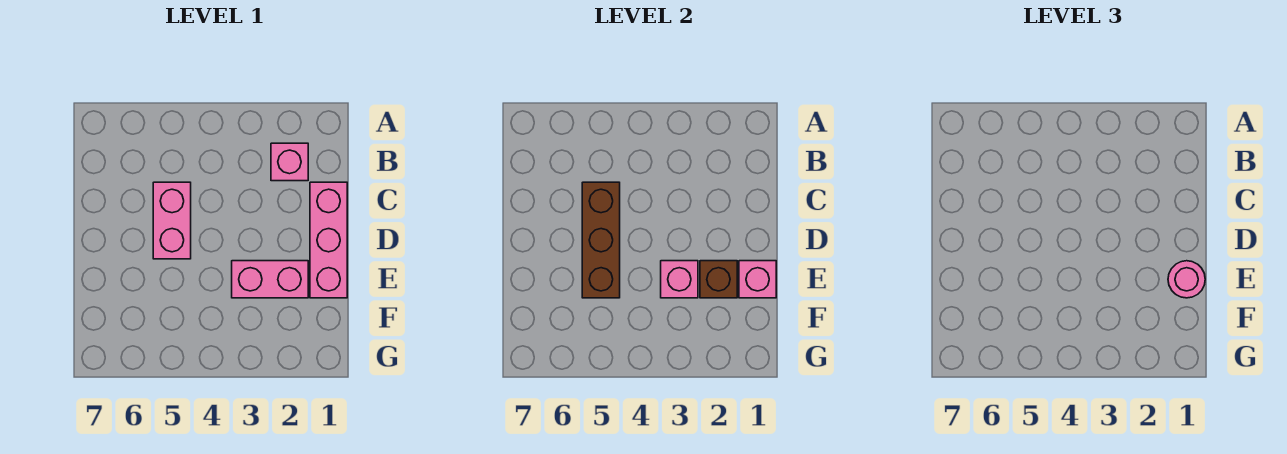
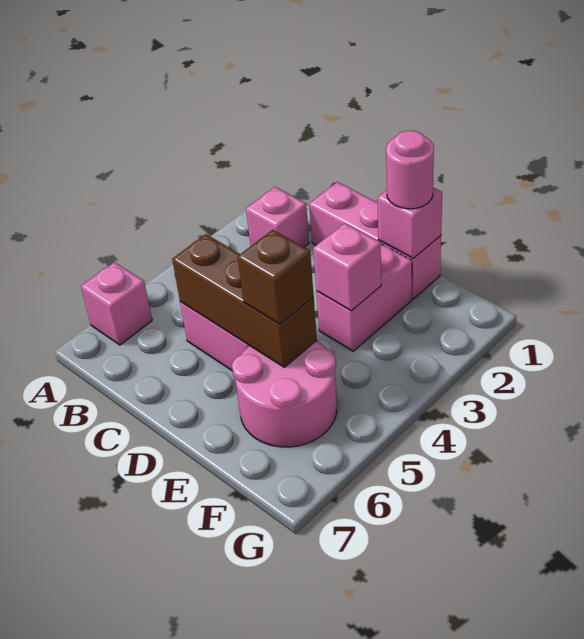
none -> pink 1x1 brick [81,262,152,345]
brown 1x1 brick [700,261,737,298] -> brown 1x1 brick moved to [238,230,314,324]
none -> pink 2x2 round brick [232,340,337,447]

